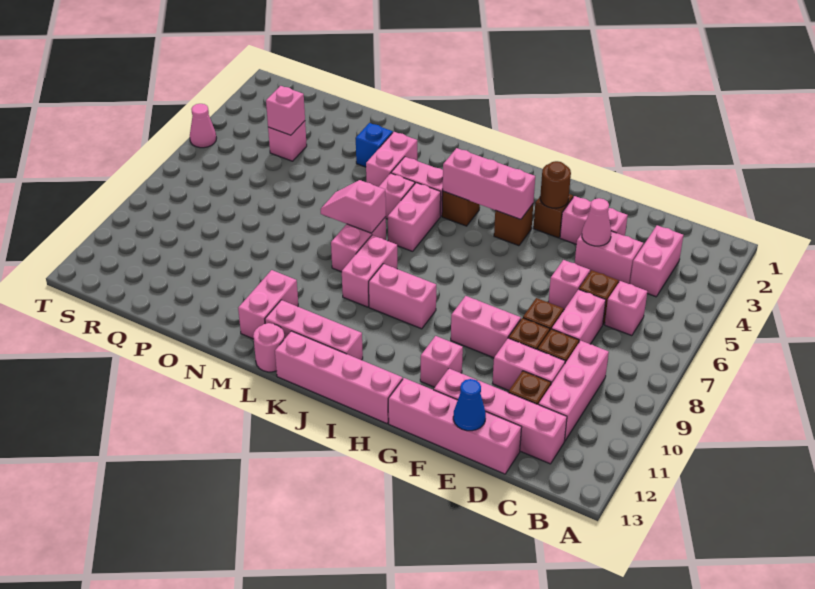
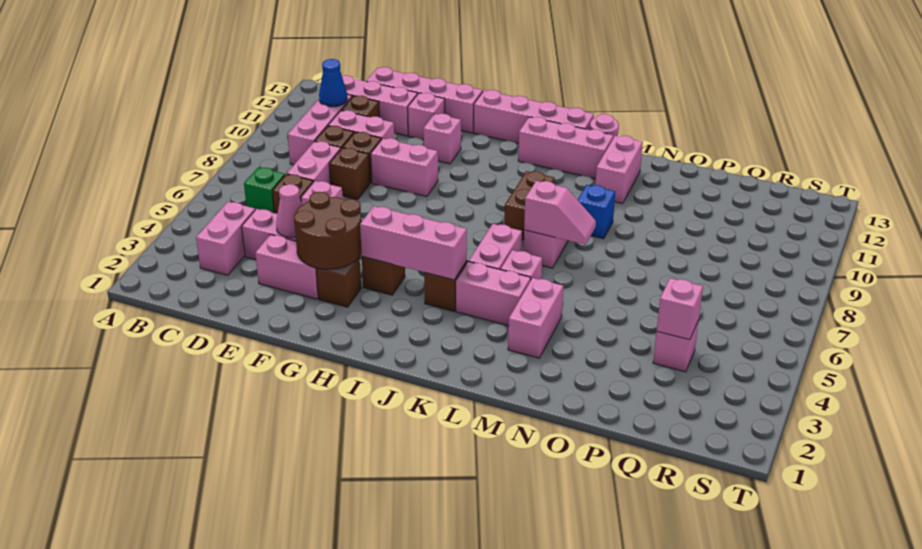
pink 1x1 brick [605,281,647,336] -> green 1x1 brick [244,167,285,213]
blue 1x1 cone [453,379,486,431] -> blue 1x1 cone moved to [319,59,347,107]
brown 1x1 round brick [540,161,571,208] -> brown 2x2 round brick [294,192,362,269]
pink 1x2 brick [369,264,436,329] -> none
pink 1x2 brick [342,235,397,307] -> brown 1x2 brick [504,171,555,240]
blue 1x1 brick [356,123,393,167] -> blue 1x1 brick moved to [578,185,615,239]
pink 1x1 cone [190,104,216,148] -> none

